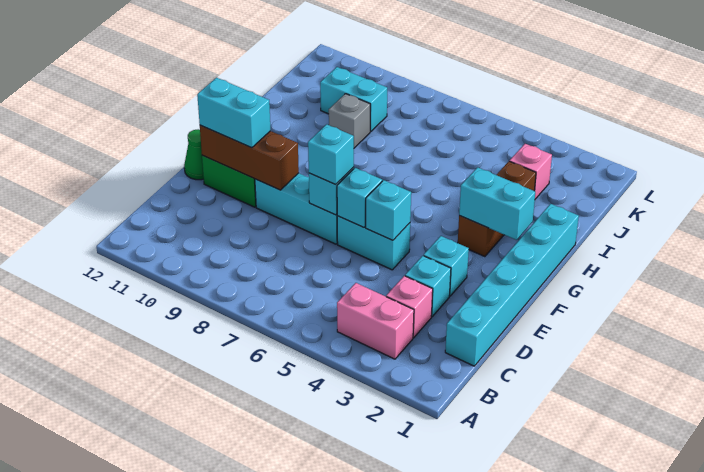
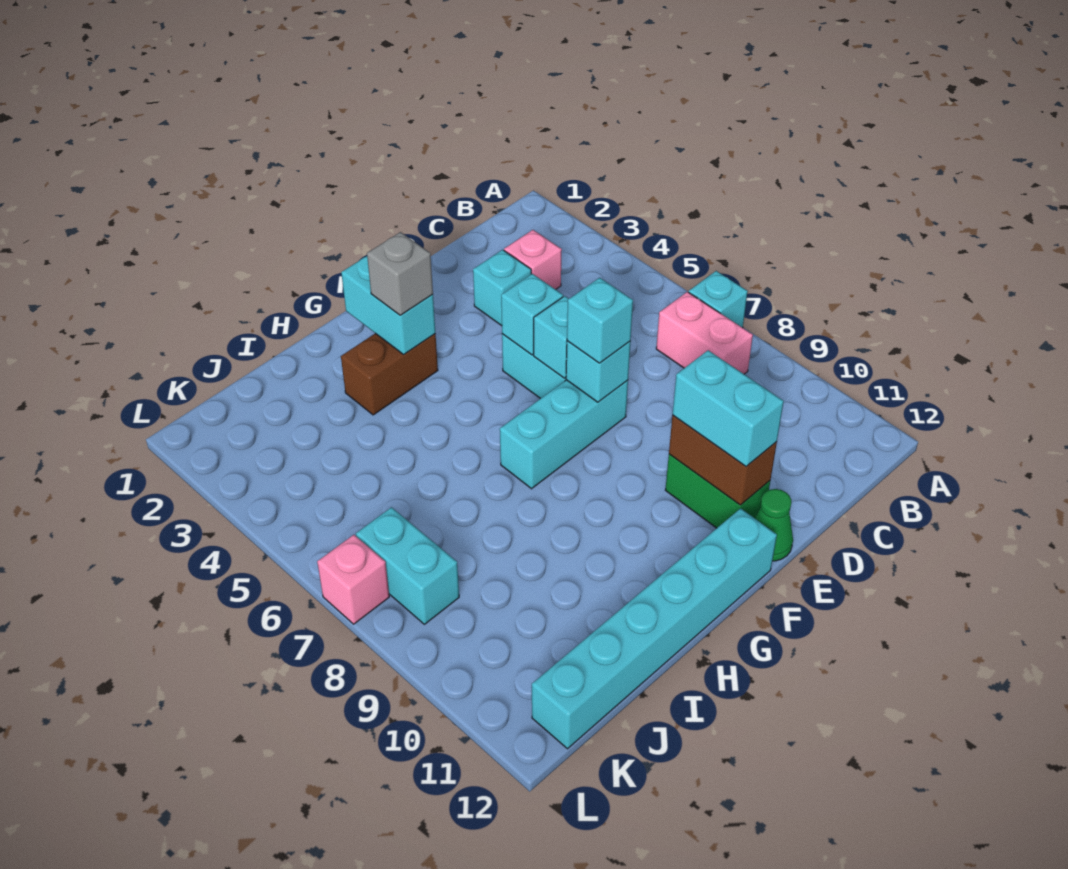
pink 1x2 brick [337,283,414,359] -> pink 1x2 brick moved to [656,292,753,374]
cyan 1x6 brick [445,204,579,366] -> cyan 1x6 brick moved to [532,508,777,749]
cyan 1x1 brick [424,236,469,296] -> cyan 1x1 brick moved to [689,271,748,328]
cyan 1x3 brick [255,173,338,244] -> cyan 1x3 brick turned to [500,380,628,489]
brown 1x3 brick [200,125,299,190] -> brown 1x2 brick [669,416,777,505]
brown 1x3 brick [458,161,536,257] -> brown 1x2 brick [341,333,438,415]
grey 1x1 brick [329,94,370,148] -> grey 1x1 brick moved to [367,232,433,315]
pink 1x1 brick [510,144,552,199] -> pink 1x1 brick moved to [317,535,389,624]
cyan 1x2 brick [320,67,387,132] -> cyan 1x2 brick moved to [356,507,459,624]

